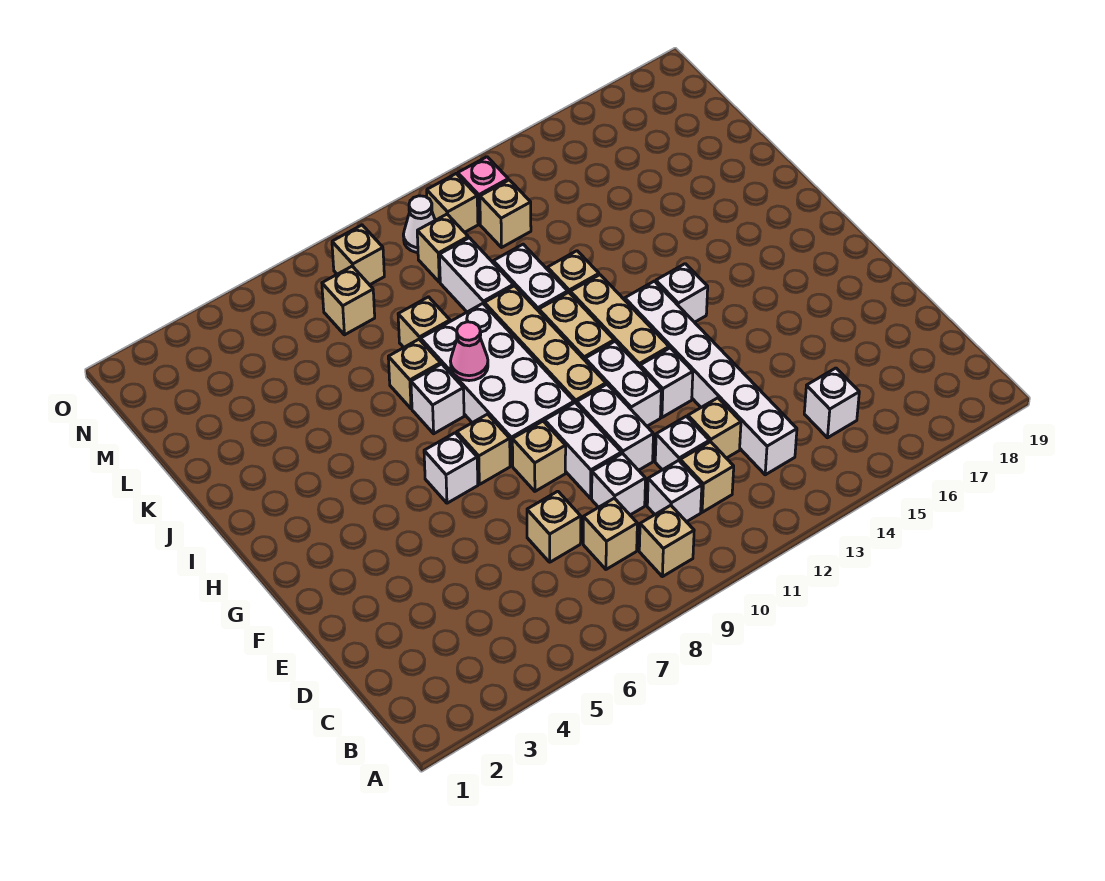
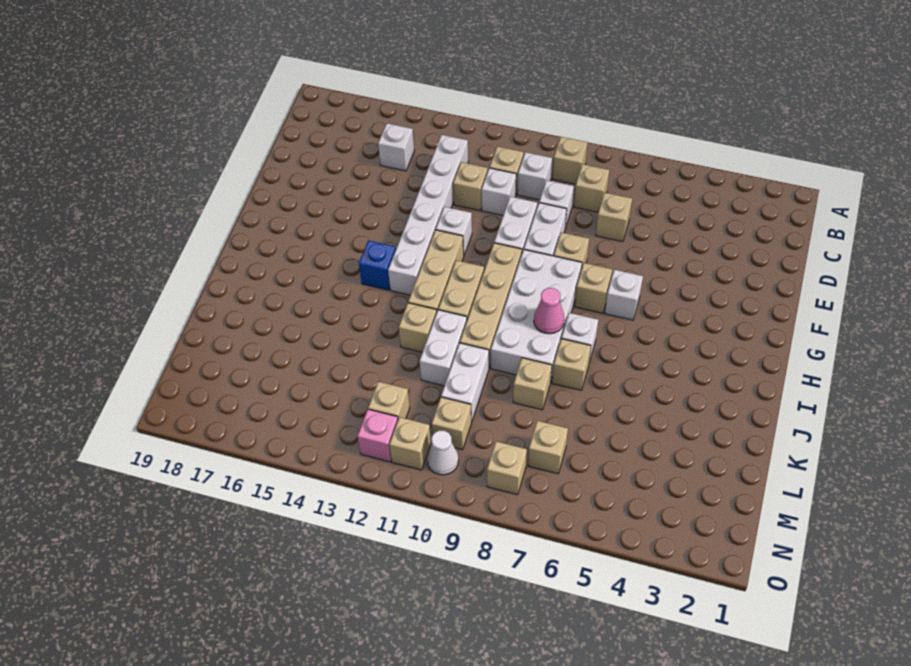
white 1x2 brick [585,341,661,426] -> none
white 1x1 brick [656,264,708,322] -> blue 1x1 brick [359,240,396,290]

